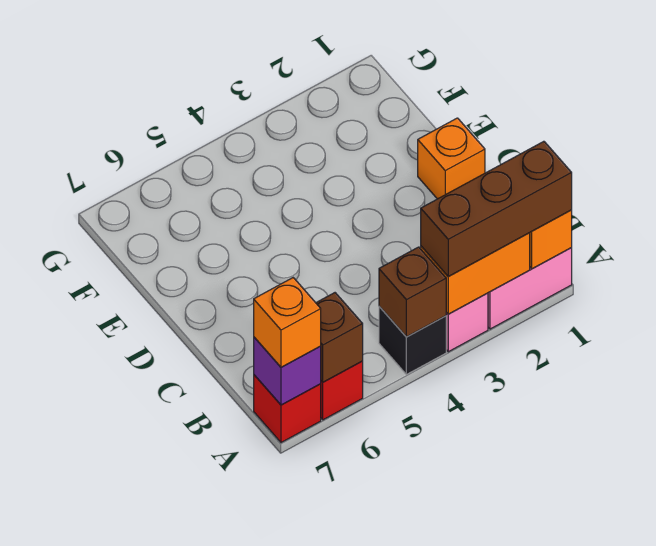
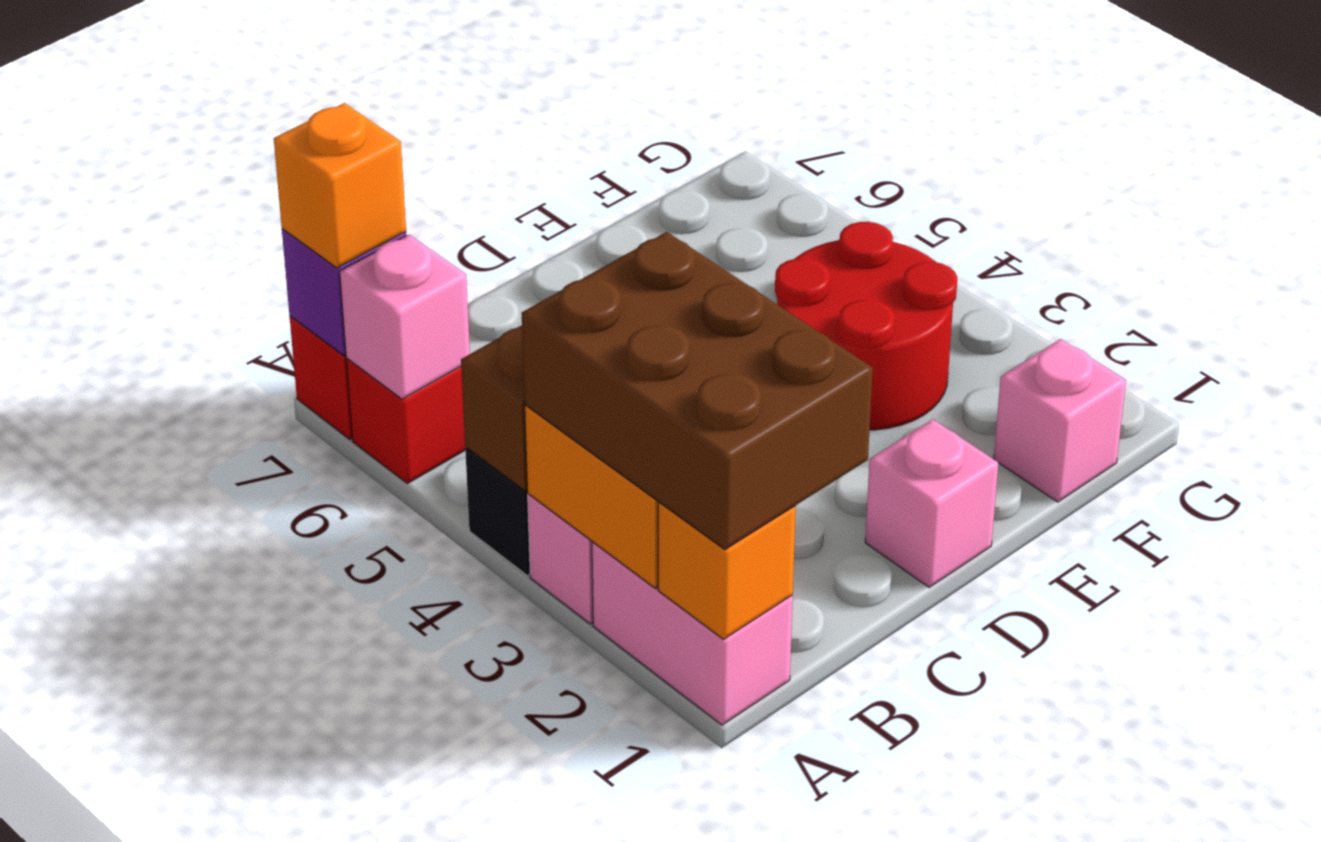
brown 1x3 brick [421,141,572,277] -> brown 2x3 brick [522,232,873,549]
brown 1x1 brick [316,293,363,382] -> pink 1x1 brick [340,235,470,399]
orange 1x1 brick [418,118,485,199] -> pink 1x1 brick [865,419,998,587]
none -> red 2x2 round brick [775,222,957,430]
none -> pink 1x1 brick [994,339,1126,502]

